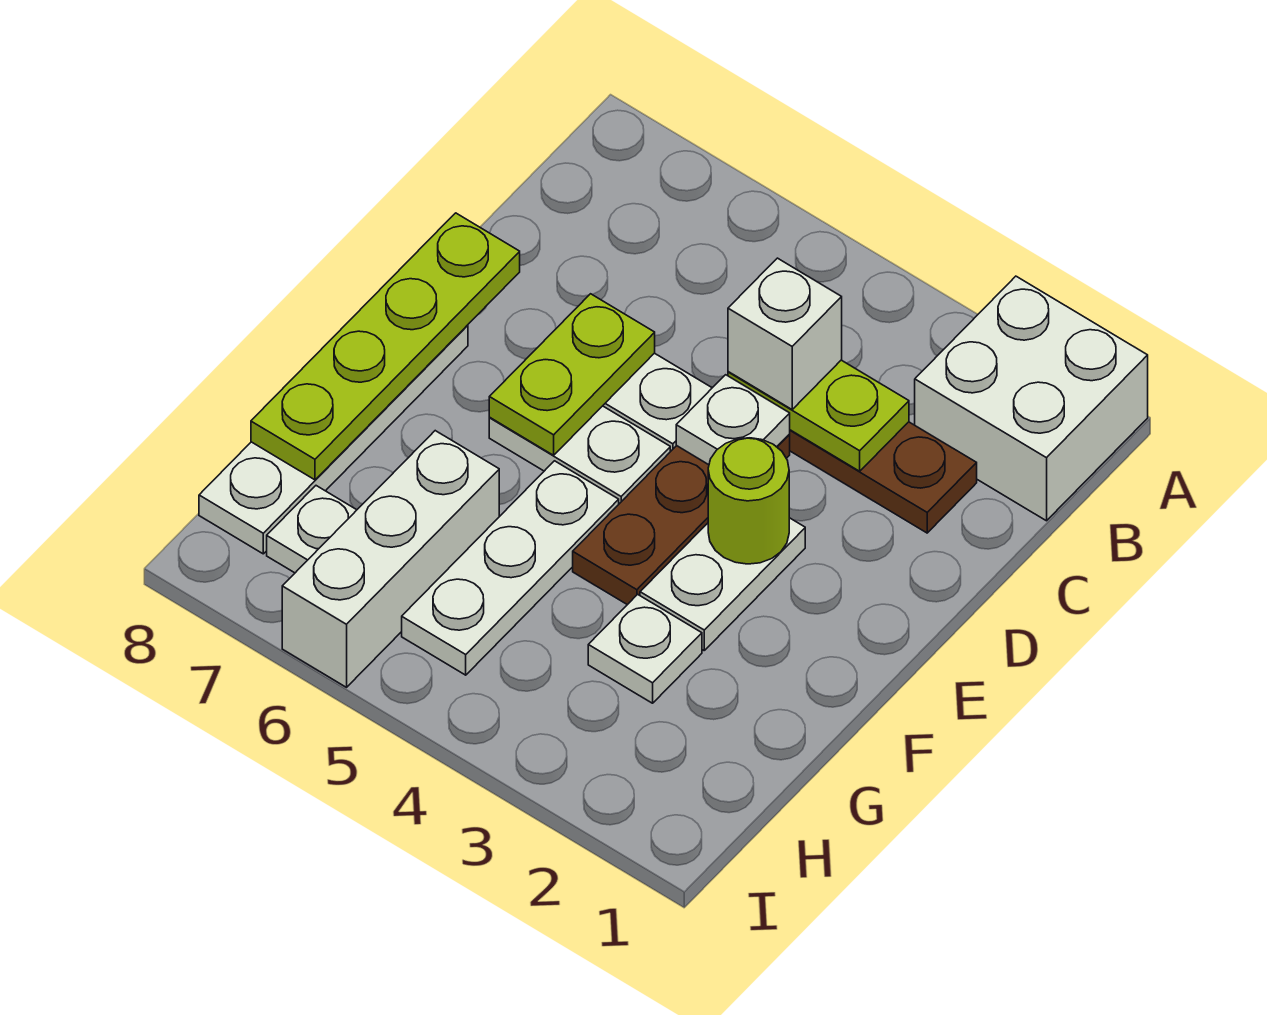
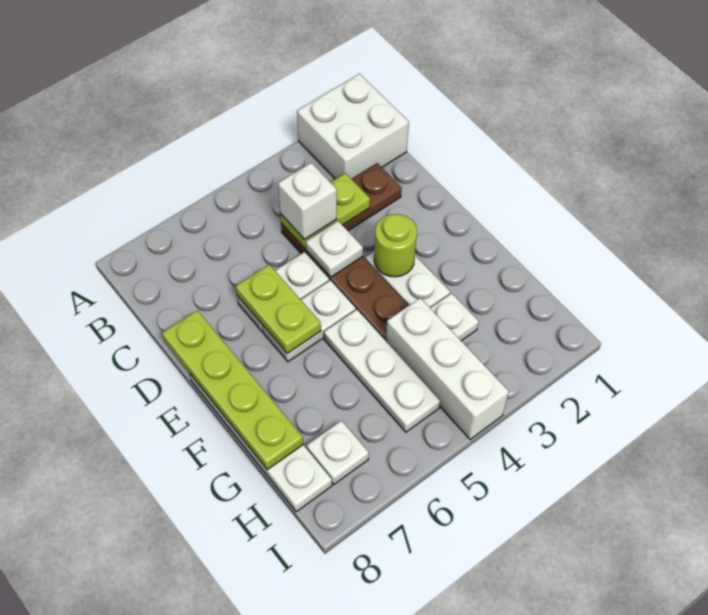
white 1x3 brick [282,431,499,687] -> white 1x3 brick moved to [386,298,509,439]

